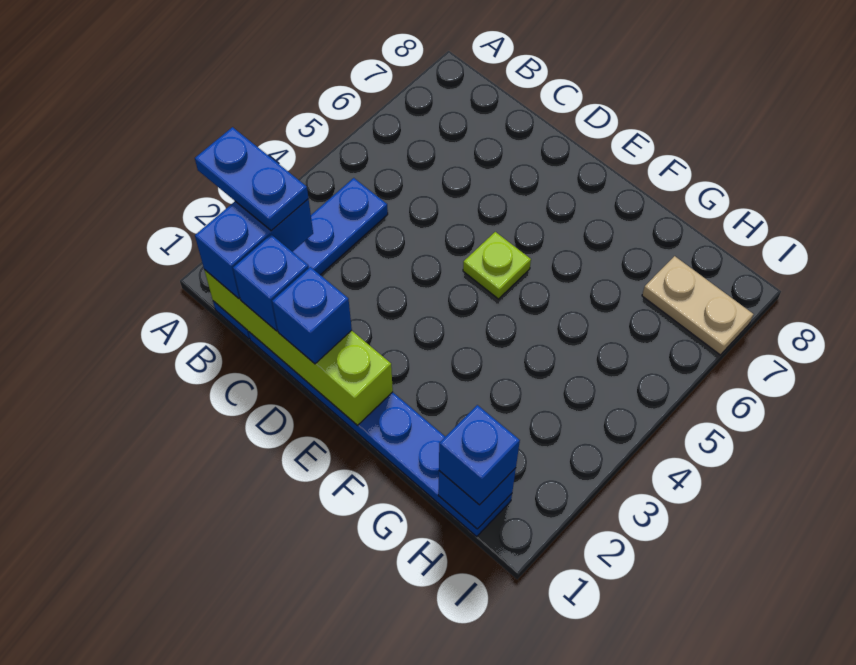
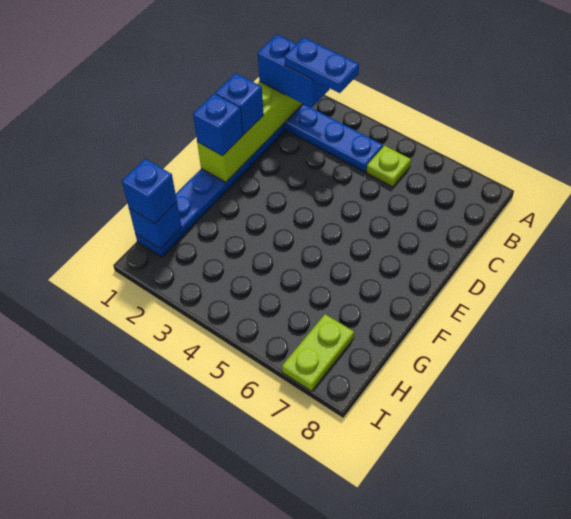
blue 1x2 plate [195,127,308,231] -> blue 1x2 plate turned to [284,37,359,93]
blue 1x1 brick [233,235,309,331] -> blue 1x1 brick moved to [193,94,243,156]
lime 1x1 plate [463,232,531,299] -> lime 1x1 plate moved to [367,146,411,187]
tan 1x2 plate [642,256,753,355] -> lime 1x2 plate [282,314,354,391]

